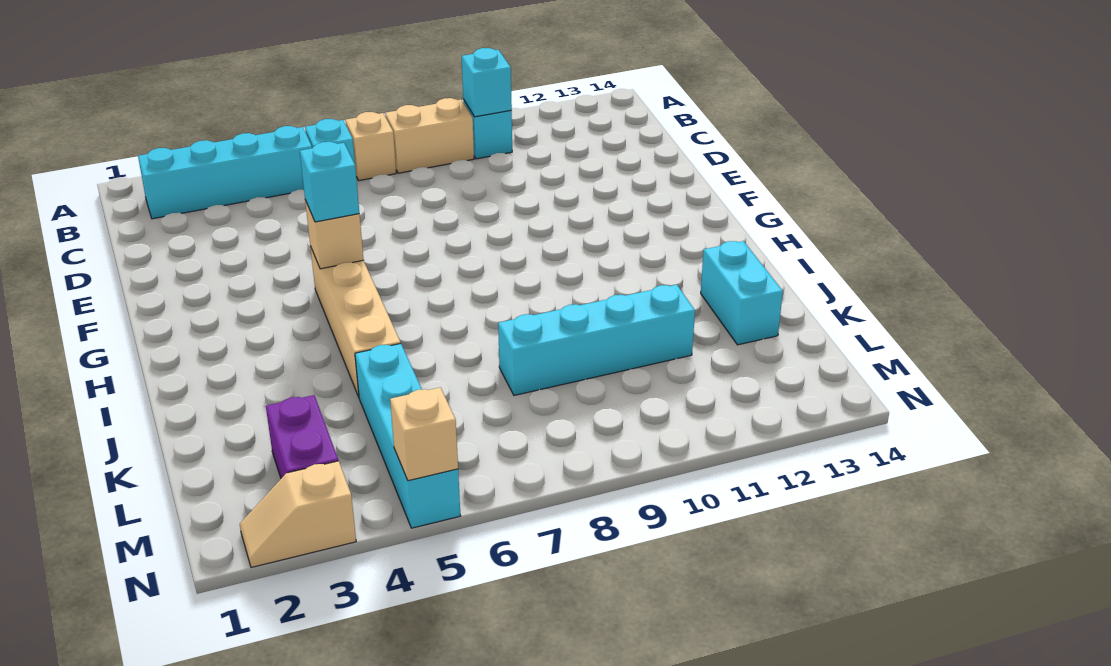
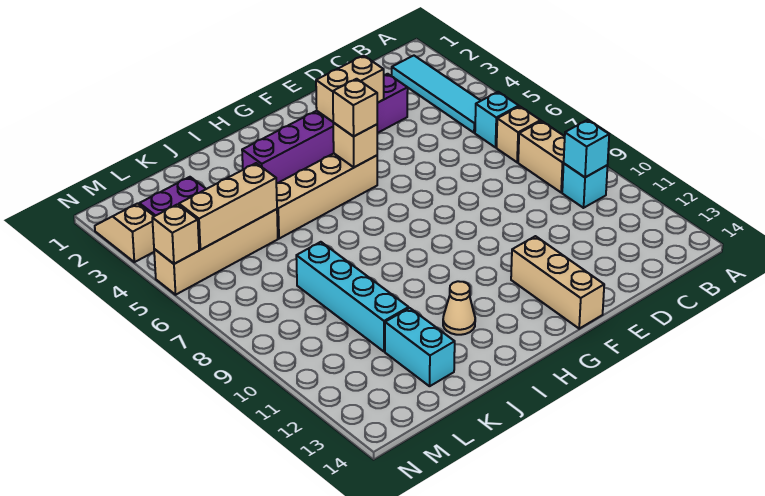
cyan 1x4 brick [138,126,312,219] -> cyan 1x4 tile [392,56,481,133]
none -> purple 1x6 brick [242,74,408,184]
none -> tan 1x2 brick [316,56,384,122]
none -> tan 1x3 brick [511,236,604,329]
cyan 1x1 brick [300,142,359,222] -> tan 1x1 brick [333,79,377,136]
none -> tan 1x1 cone [443,281,475,335]
cyan 1x2 brick [701,241,783,345] -> cyan 1x2 brick turned to [385,308,455,386]
cyan 1x4 brick [355,344,460,528] -> tan 1x4 brick [154,209,278,295]
none -> tan 1x3 brick [179,163,277,250]

